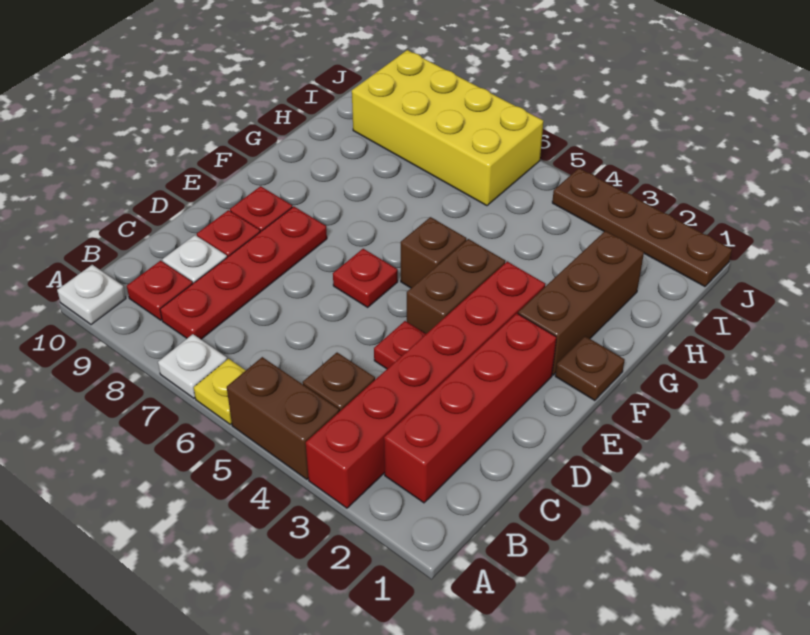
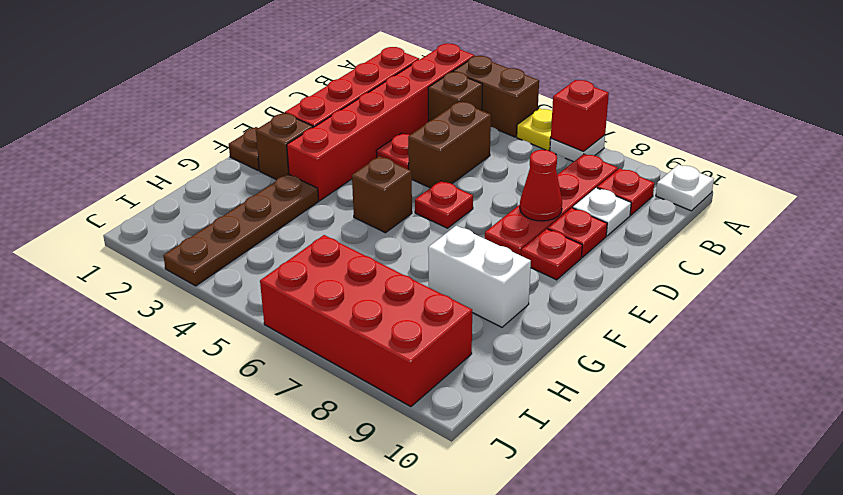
none -> red 1x1 brick [551,80,609,151]
none -> red 1x1 cone [520,150,562,221]
brown 1x2 brick [407,239,505,334] -> brown 1x2 brick moved to [408,102,491,188]
brown 1x3 brick [518,231,644,375] -> brown 1x1 brick [256,113,313,180]
none -> white 1x2 brick [428,226,531,327]
yellow 2x4 brick [352,50,543,206] -> red 2x4 brick [260,235,472,407]
brown 1x4 plate [552,168,732,287] -> brown 1x4 plate turned to [163,174,319,286]

